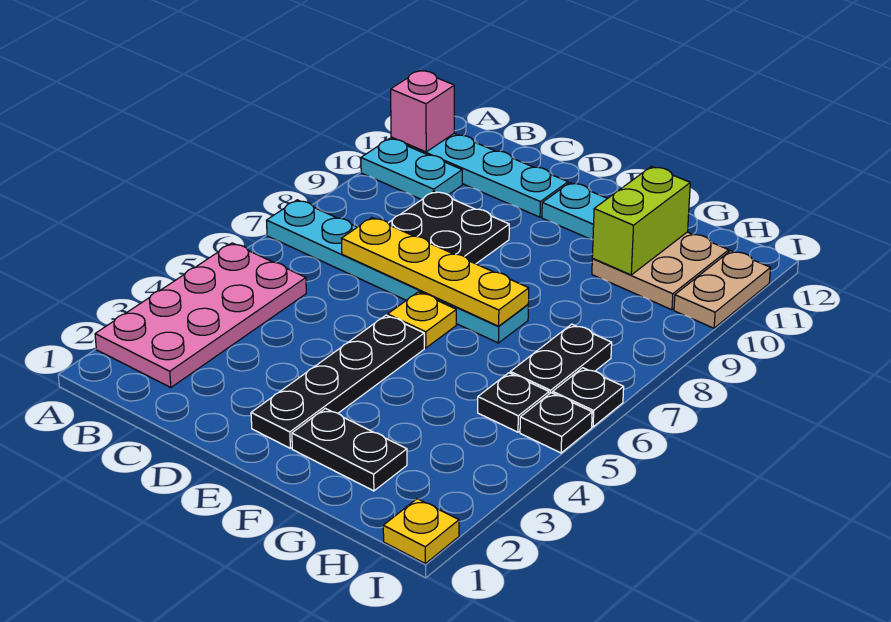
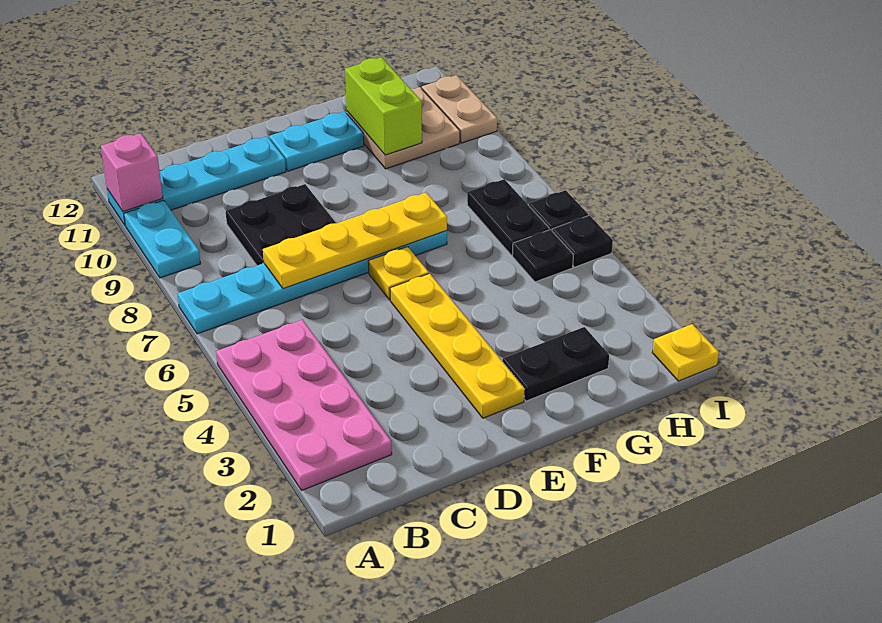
cyan 1x2 plate [361,139,462,200] -> cyan 1x2 plate turned to [124,200,201,278]
black 1x4 plate [251,315,424,448] -> yellow 1x4 plate [390,273,524,418]

